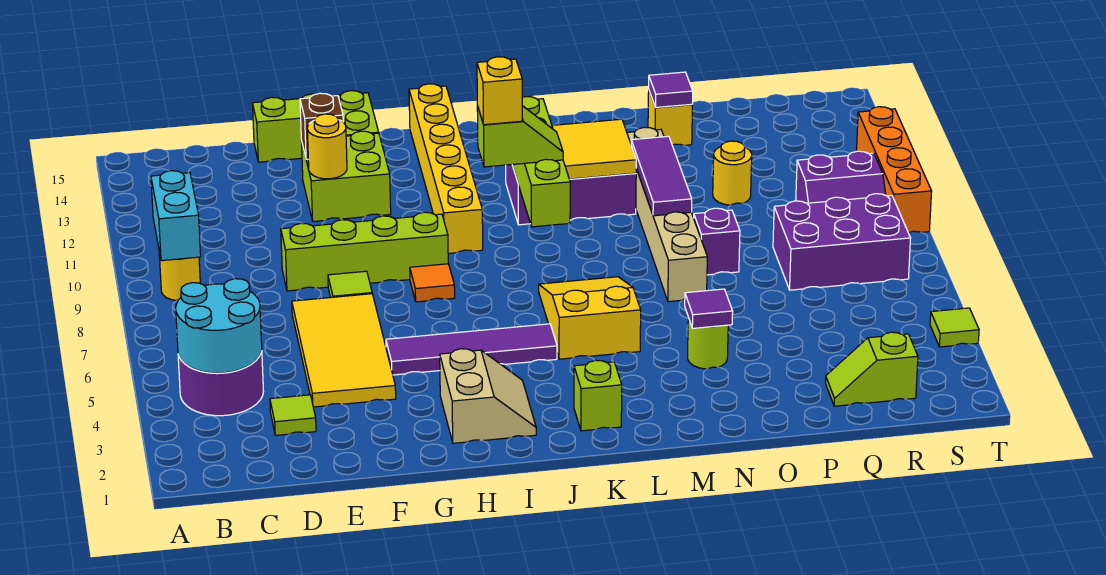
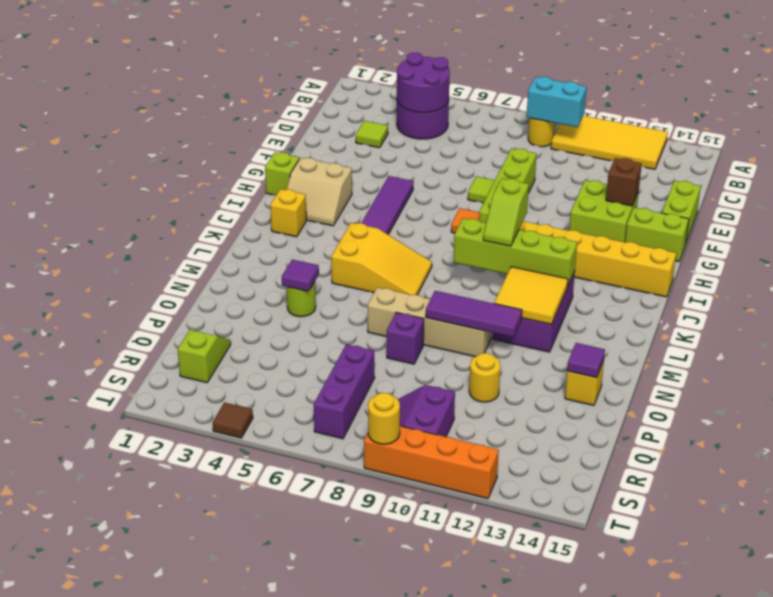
cyan 2x2 round brick [176,279,262,373] -> purple 2x2 round brick [397,53,450,113]
yellow 2x4 tile [292,294,396,407] -> yellow 2x4 tile moved to [551,116,668,169]
yellow 1x1 round brick [307,114,347,179] -> yellow 1x1 round brick moved to [368,393,400,444]
yellow 1x1 brick [477,57,522,125] -> yellow 1x1 brick moved to [270,189,306,237]
lime 1x1 brick [574,360,622,431] -> lime 1x1 brick moved to [265,152,299,195]
tan 1x6 brick [627,127,707,302] -> tan 1x4 brick [368,287,491,357]
purple 2x3 brick [773,194,911,290] -> purple 1x3 brick [314,344,375,439]
lime 1x1 tile [930,308,979,347] -> brown 1x1 tile [213,403,253,438]

